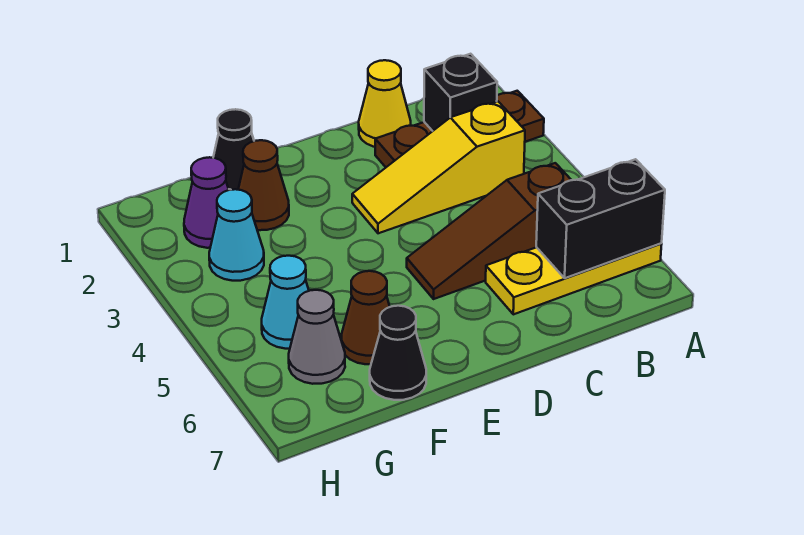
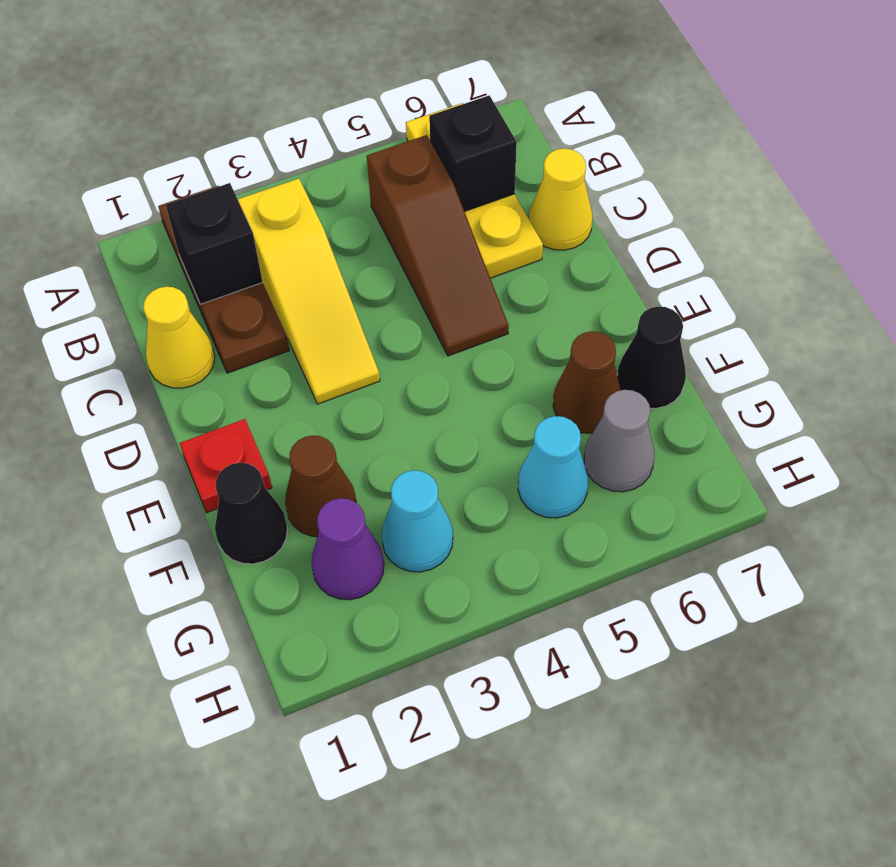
black 1x2 brick [536,159,665,278] -> black 1x1 brick [429,95,517,211]
none -> yellow 1x1 cone [529,149,592,250]
none -> red 1x1 plate [180,419,272,513]

